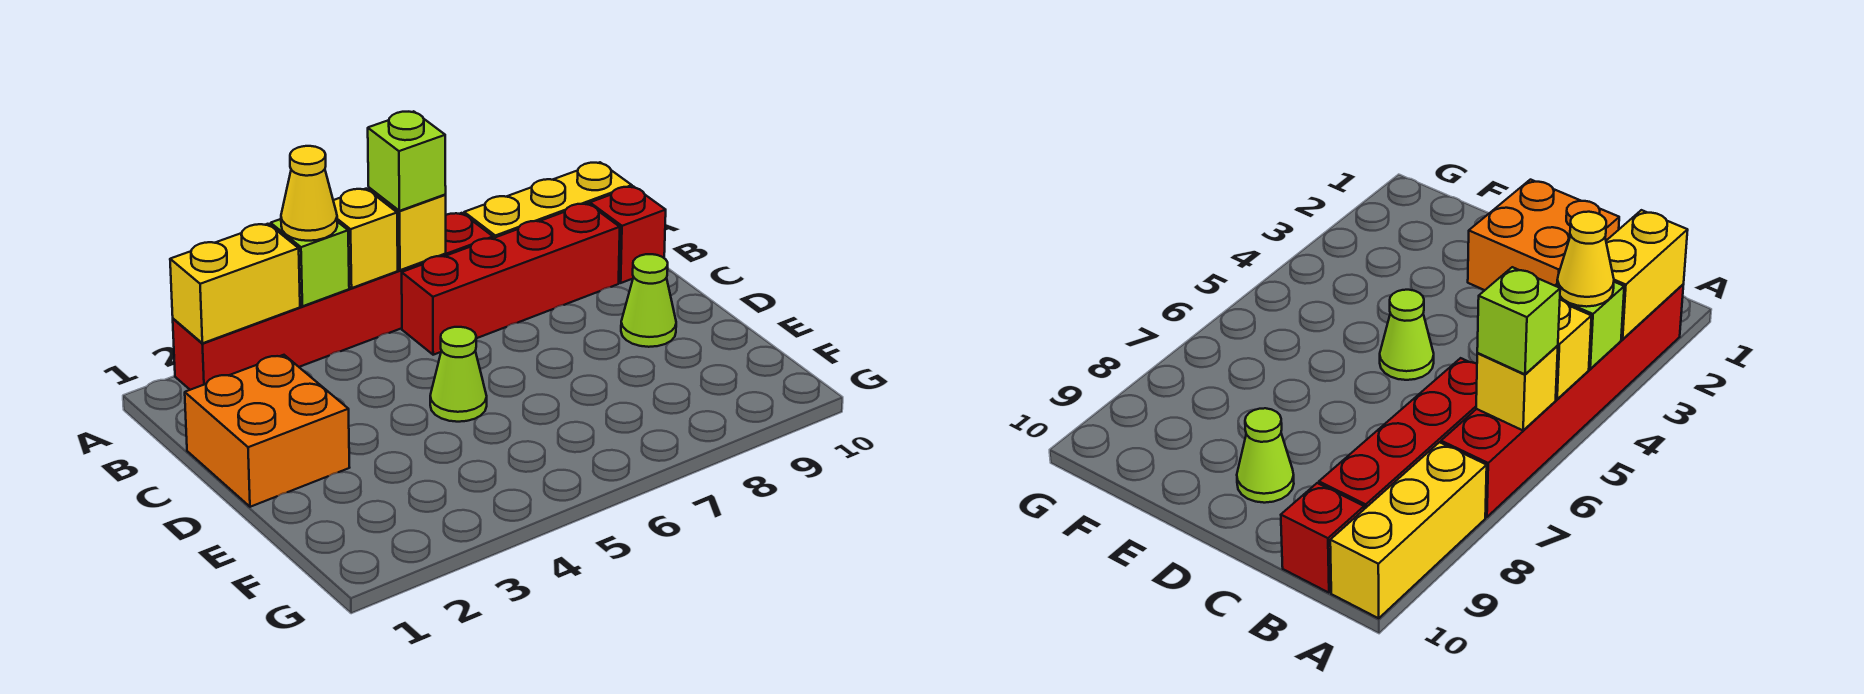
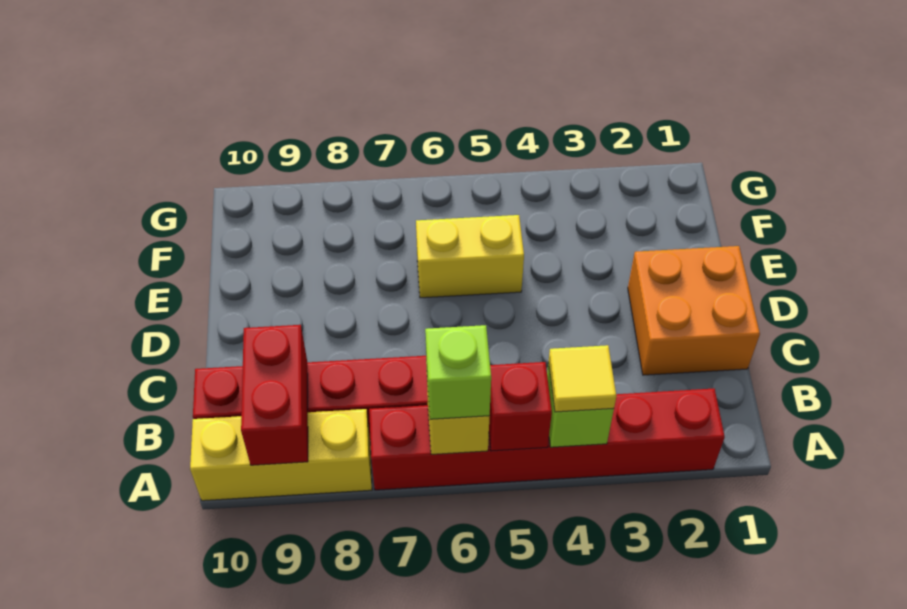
yellow 1x2 brick [170,224,300,343] -> yellow 1x2 brick moved to [416,215,524,298]
yellow 1x1 cone [281,146,337,241] -> yellow 1x1 tile [548,345,616,412]
yellow 1x1 brick [333,189,398,288] -> red 1x1 brick [489,362,552,451]
none -> red 1x2 brick [241,325,308,465]
lime 1x1 cone [430,327,487,422] -> none
lime 1x1 cone [621,254,676,347] -> none

